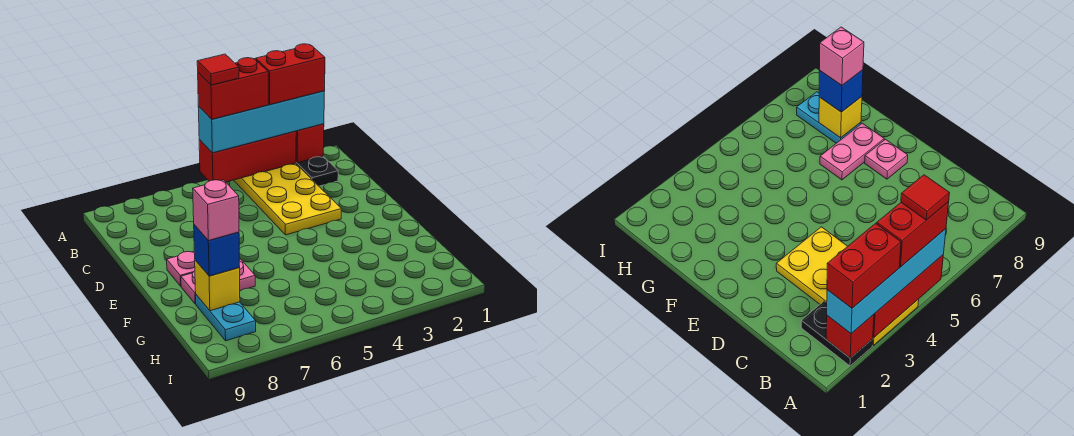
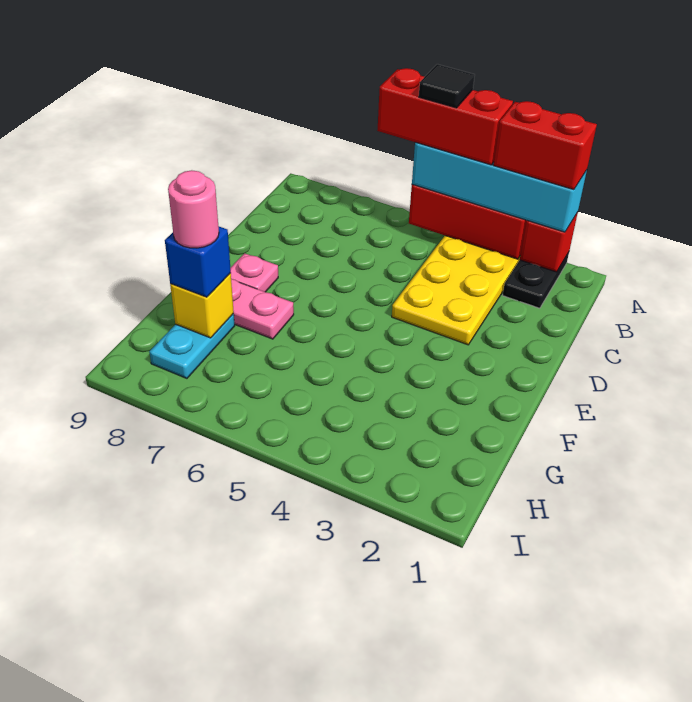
red 1x2 brick [198,58,268,119] -> red 1x3 brick [377,68,513,165]
red 1x1 tile [197,54,239,85] -> black 1x1 tile [419,64,475,108]
pink 1x1 brick [193,180,239,241] -> pink 1x1 round brick [168,170,219,248]

